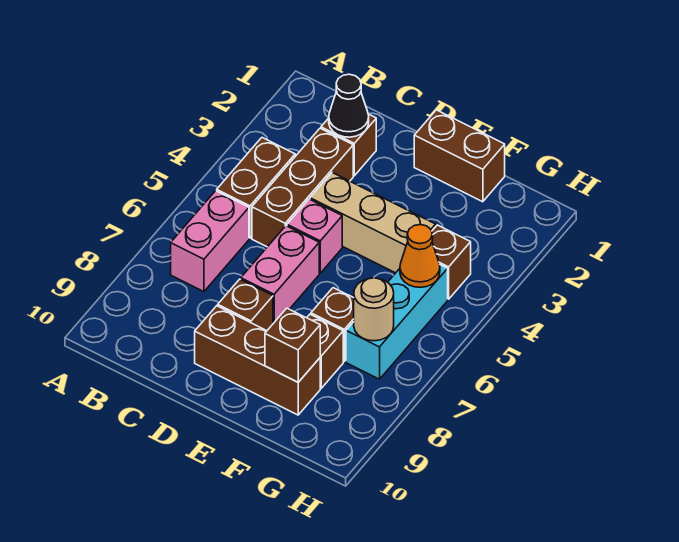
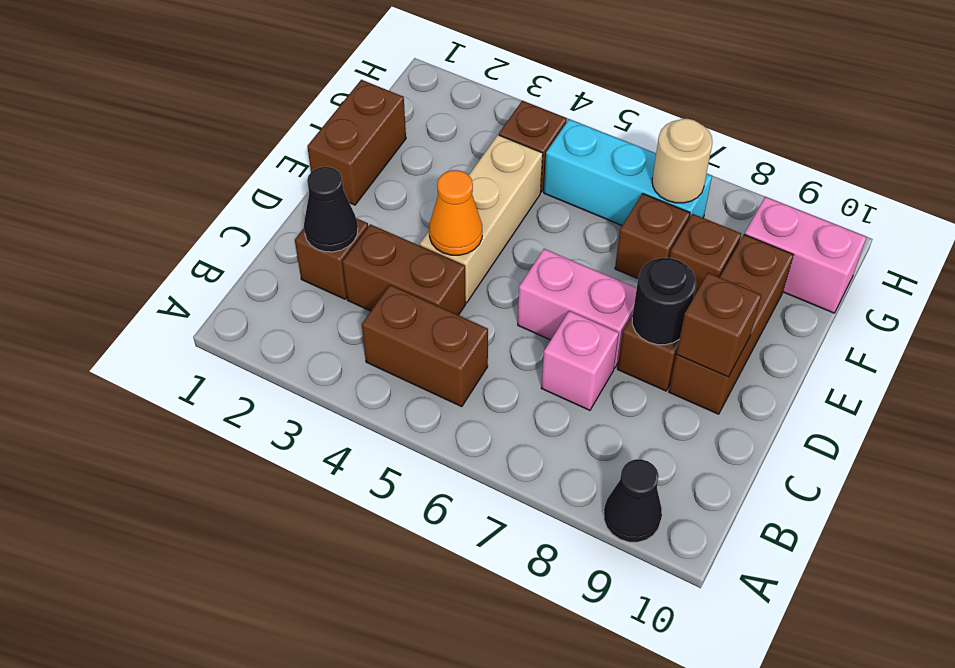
none -> black 1x1 cone [604,459,662,542]
pink 1x2 brick [171,191,249,292] -> pink 1x2 brick moved to [745,197,866,313]
brown 1x3 brick [252,128,353,247] -> brown 1x2 brick [342,224,466,315]
pink 1x1 brick [287,199,342,273] -> pink 1x1 brick moved to [542,311,619,410]
none -> black 1x1 round brick [632,258,696,345]
brown 1x1 brick [265,308,320,382] -> brown 1x1 brick moved to [677,273,761,377]
orange 1x1 cone [400,225,440,287] -> orange 1x1 cone moved to [429,170,482,255]

